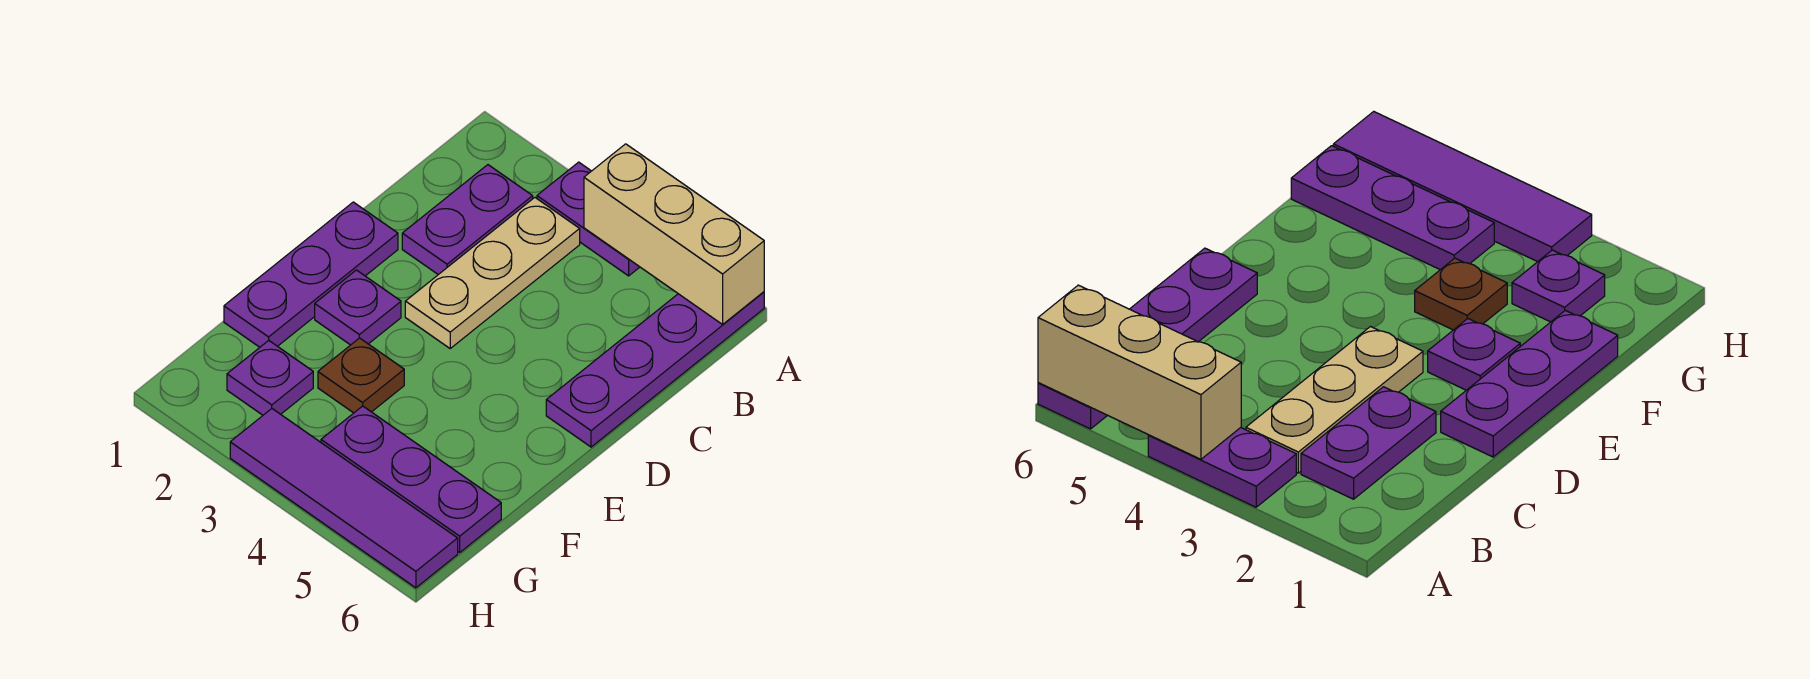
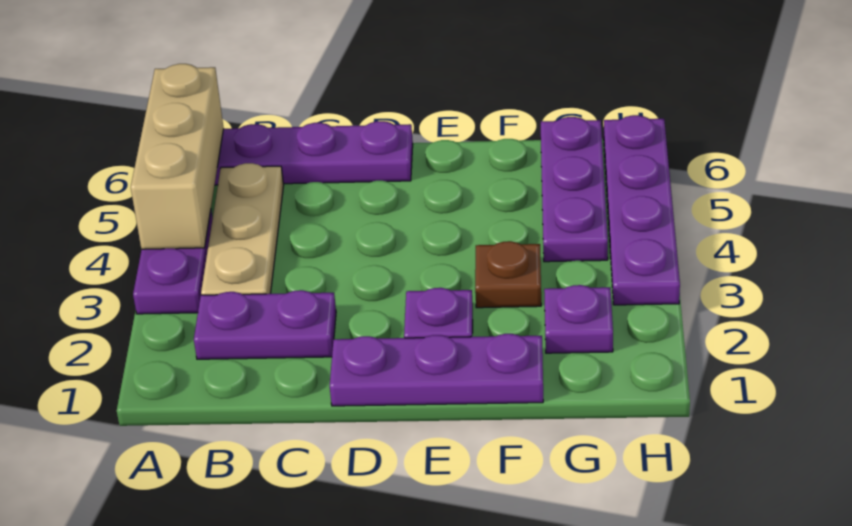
tan 1x3 plate [405,198,580,348] -> tan 1x3 plate turned to [201,163,284,295]
purple 1x4 tile [230,409,458,588] -> purple 1x4 plate [604,115,680,305]

